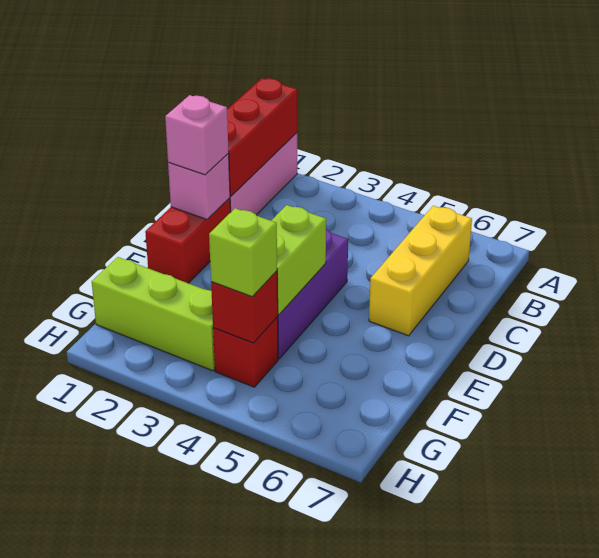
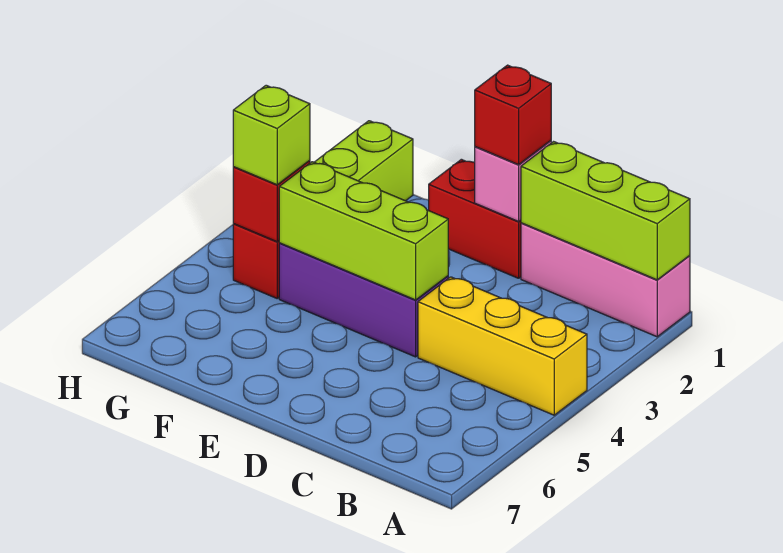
red 1x3 brick [227,78,297,196] -> lime 1x3 brick [521,142,690,280]
yellow 1x3 brick [369,206,472,336] -> yellow 1x3 brick moved to [418,277,587,415]
pink 1x1 brick [165,95,229,175] -> red 1x1 brick [475,65,551,165]
lime 1x2 brick [271,205,326,315] -> lime 1x3 brick [279,162,448,300]

